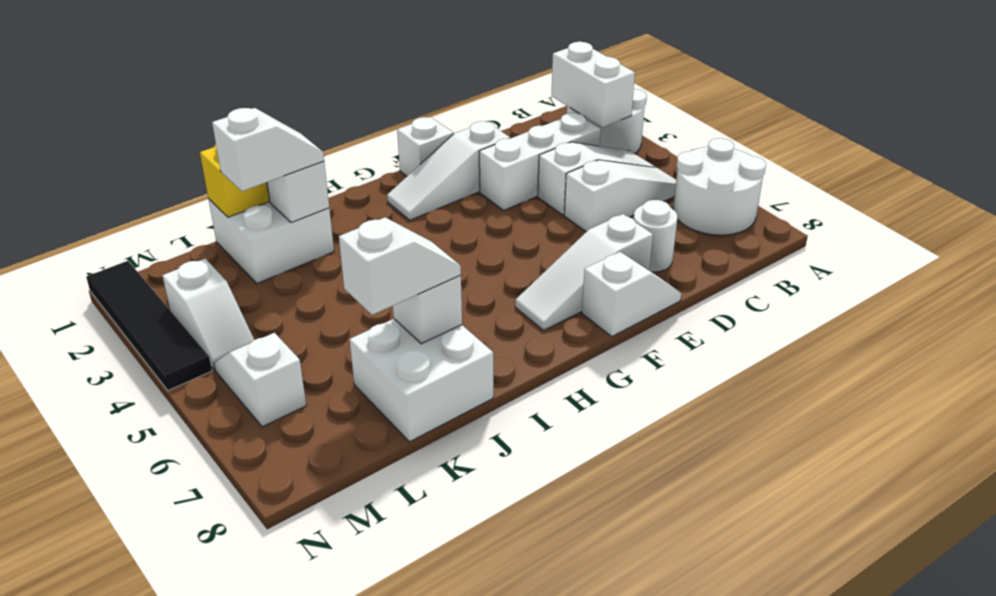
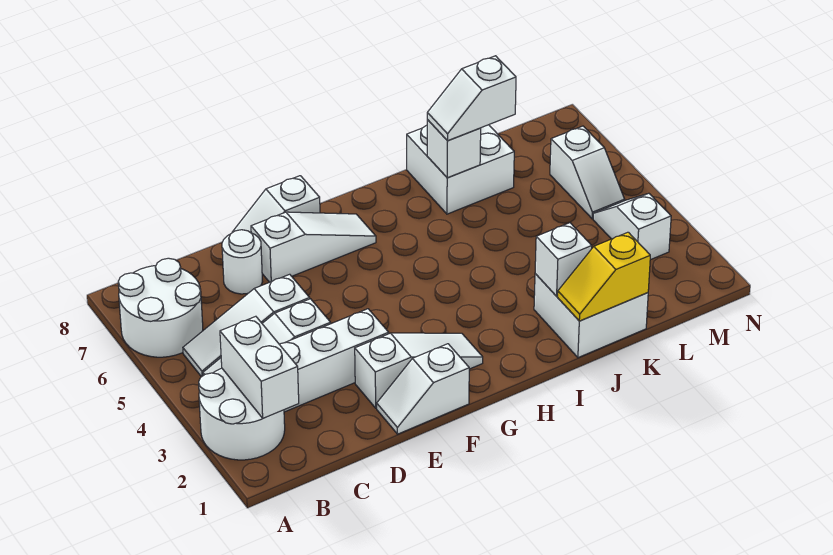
white 1x2 slope [212,108,324,191] -> none
black 1x4 tile [86,261,212,390] -> none

